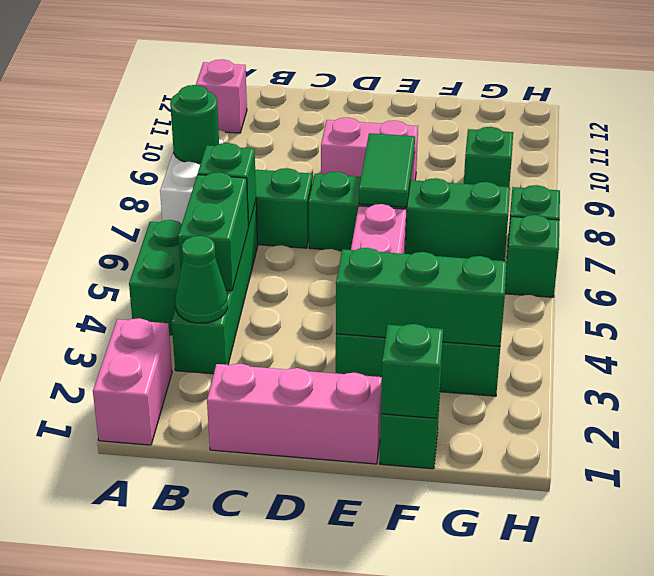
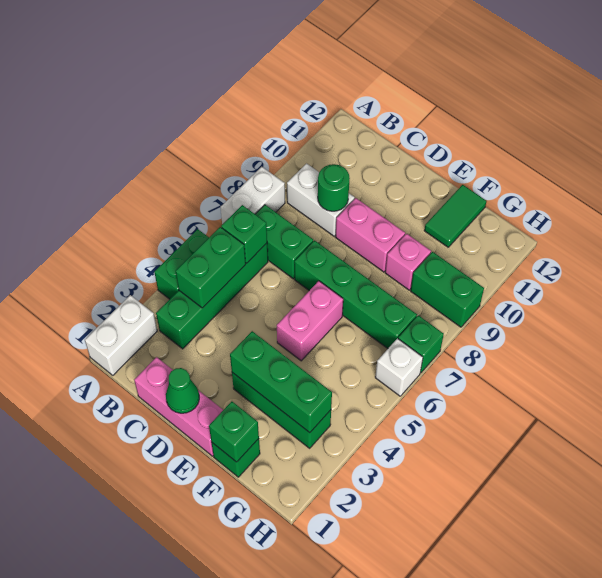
pink 1x2 brick [93,318,172,445] -> white 1x2 brick [85,295,157,375]
green 1x1 round brick [170,85,219,163] -> green 1x1 round brick moved to [318,164,350,211]
pink 1x1 brick [196,59,247,133] -> pink 1x1 brick moved to [385,234,431,290]
green 1x1 cone [176,236,228,323] -> green 1x1 cone moved to [166,368,199,413]
none -> white 1x2 brick [287,164,355,236]
green 1x2 tile [359,133,415,207] -> green 1x2 tile moved to [424,185,487,247]
green 1x1 brick [464,127,513,187] -> green 1x2 brick [411,252,484,327]
green 1x1 brick [505,215,560,297] -> white 1x1 brick [375,339,423,396]

